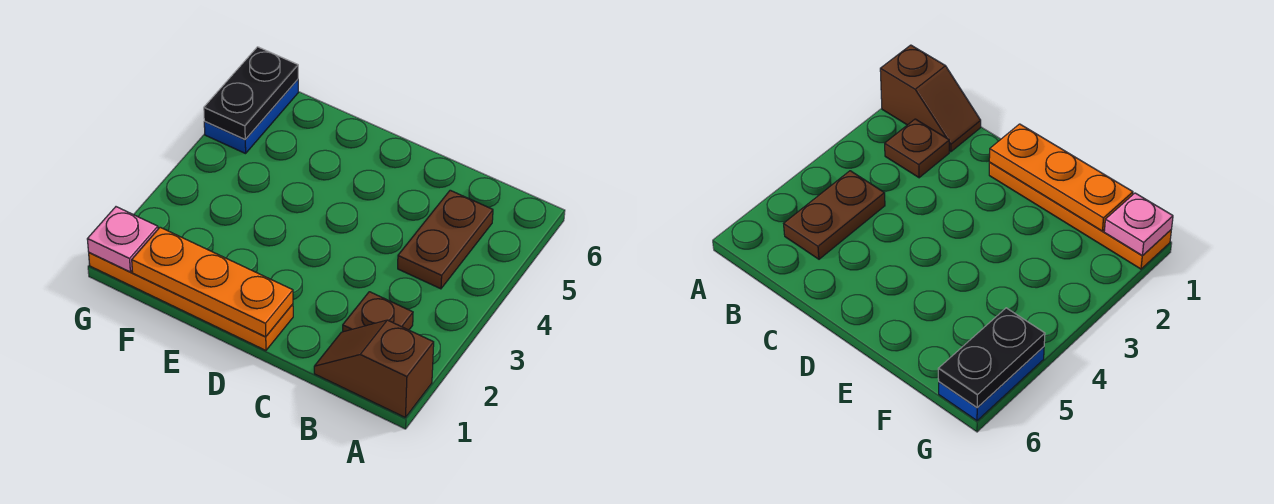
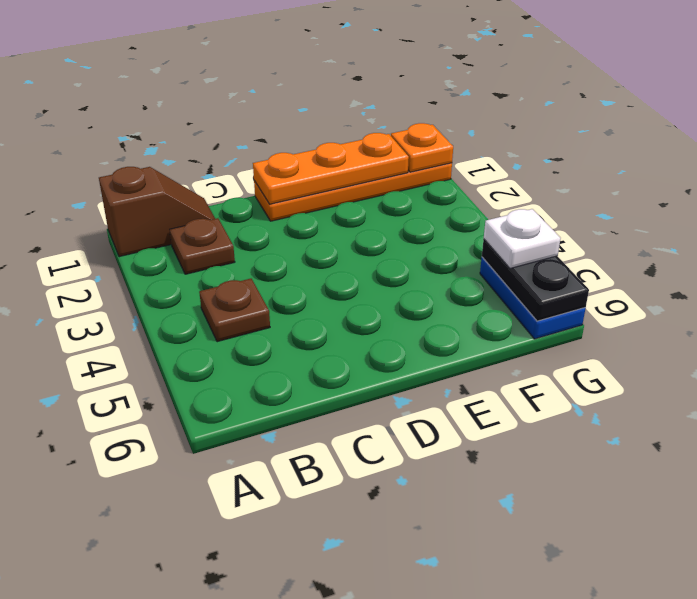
brown 1x2 plate [398,190,493,289] -> brown 1x1 plate [199,279,270,342]
pink 1x1 plate [87,207,158,272] -> orange 1x1 plate [391,123,453,172]
none -> white 1x1 plate [484,209,561,268]

